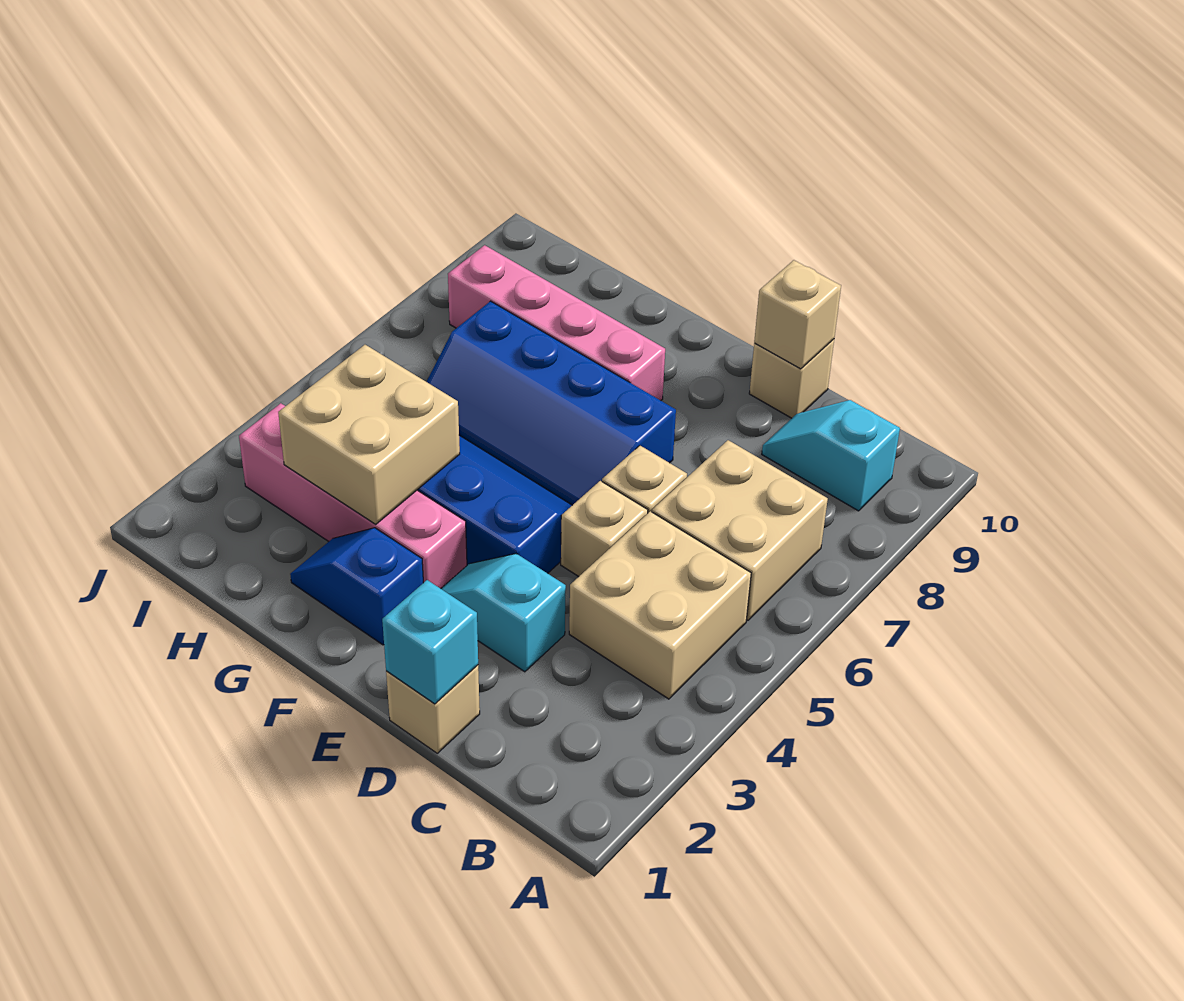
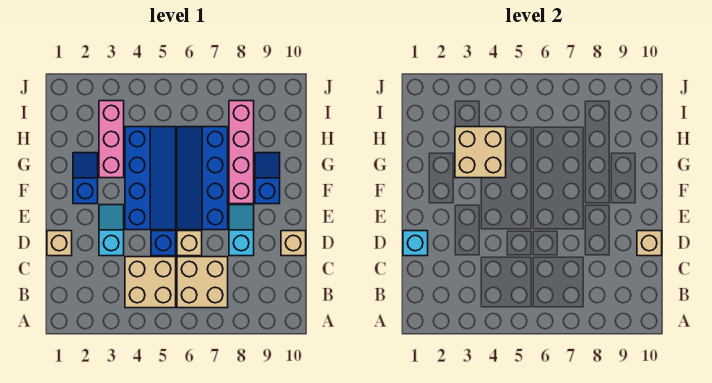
cyan 1x2 slope [762,400,900,511] -> cyan 1x2 slope moved to [229,205,254,256]
tan 1x1 brick [561,481,648,577] -> blue 1x1 brick [151,231,176,256]
pink 1x4 brick [239,403,467,589] -> pink 1x3 brick [99,101,124,178]
none -> blue 1x2 slope [255,153,280,204]

